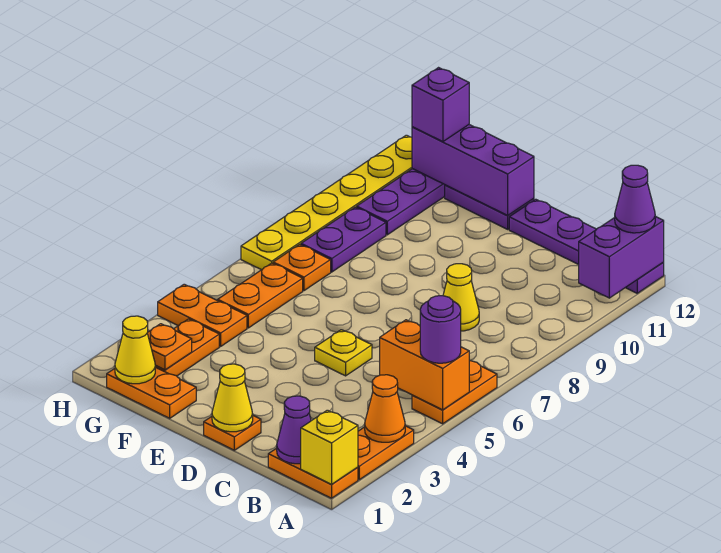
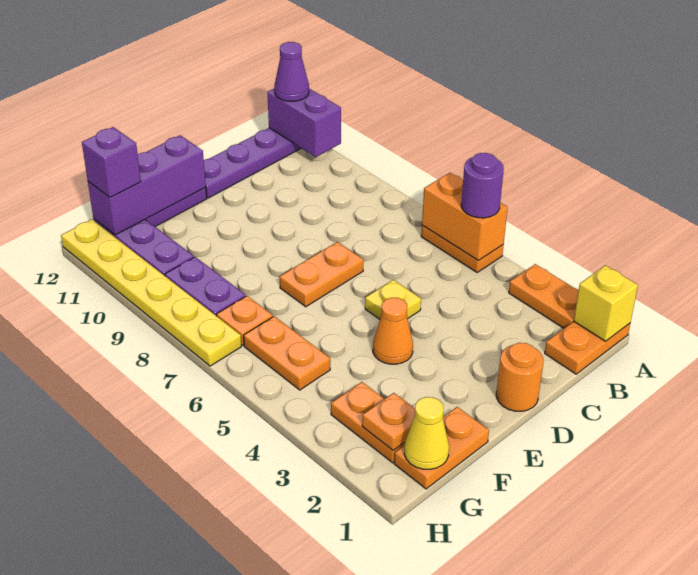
orange 1x1 cone [365,375,405,442] -> orange 1x1 cone moved to [373,298,413,364]
orange 1x2 brick [380,320,469,410] -> orange 1x2 brick turned to [422,173,508,261]
purple 1x1 cone [277,396,311,464] -> none
yellow 1x1 cone [443,264,479,331] -> none
orange 1x1 plate [204,416,261,450] -> orange 1x1 round brick [496,343,544,411]
yellow 1x1 cone [212,364,253,432] -> none
orange 1x2 plate [158,284,247,346] -> orange 1x2 plate moved to [280,242,364,307]

